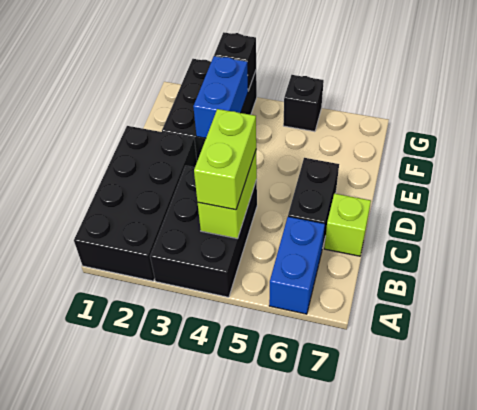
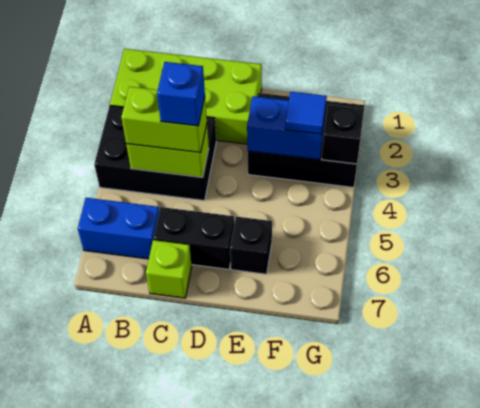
black 2x4 brick [74,126,197,281] -> lime 2x4 brick [110,49,262,144]
none -> blue 1x1 brick [157,62,205,126]
none -> blue 1x1 tile [285,92,327,134]
black 1x1 brick [283,75,324,132] -> black 1x1 brick moved to [230,217,272,274]

